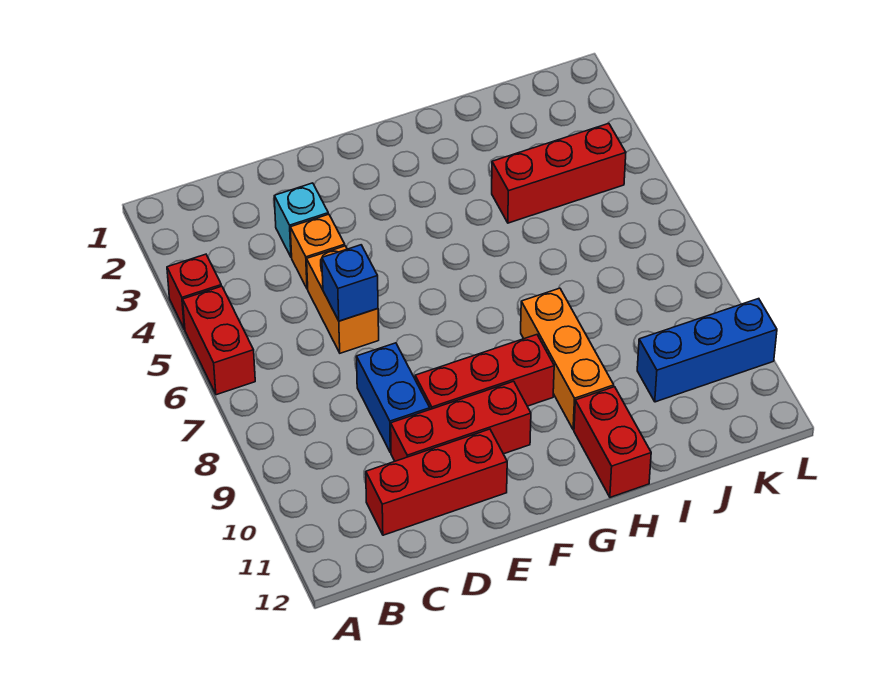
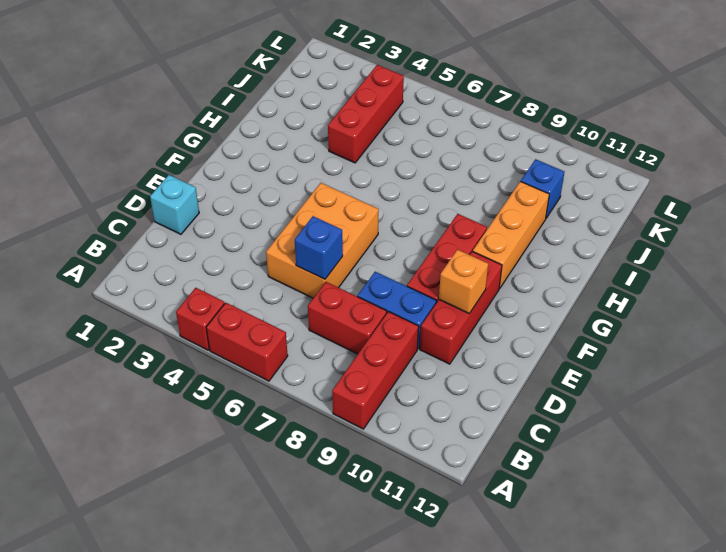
red 1x3 brick [366,429,507,535] -> red 1x3 brick moved to [332,312,419,429]
cyan 1x1 brick [274,183,328,257] -> cyan 1x1 brick moved to [150,175,199,234]
orange 1x1 brick [290,214,345,289] -> orange 1x1 brick moved to [439,250,488,313]
orange 1x2 brick [307,246,379,353] -> orange 2x3 brick [266,183,379,298]
orange 1x3 brick [521,288,614,430] -> orange 1x3 brick turned to [473,181,549,289]
red 1x2 brick [574,387,651,497] -> red 1x2 brick moved to [308,282,387,354]
blue 1x3 brick [637,299,777,402] -> blue 1x1 brick [521,159,564,218]

